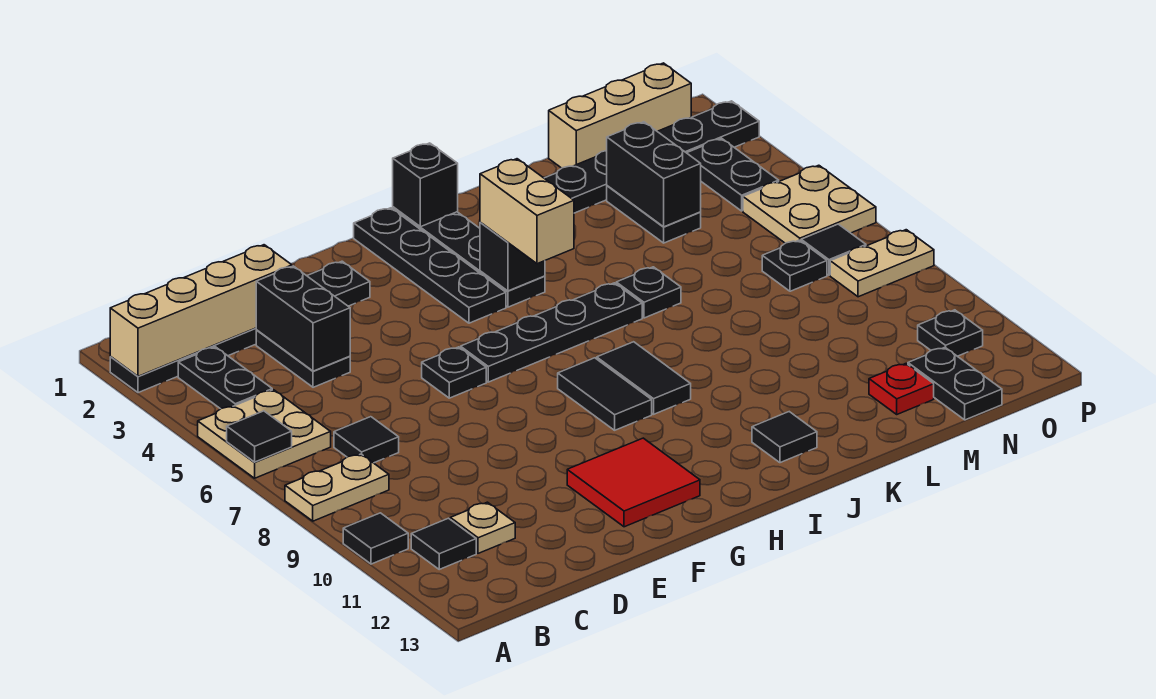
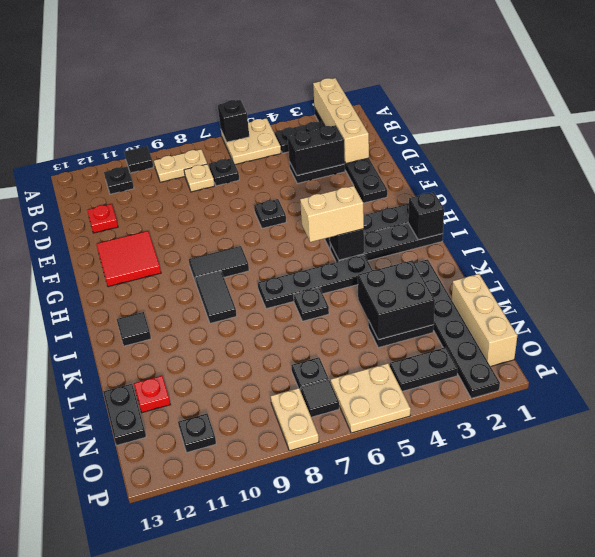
black 1x1 tile [227,411,292,462] -> black 1x1 brick [218,100,249,142]
tan 1x2 plate [285,454,389,521] -> tan 1x2 plate turned to [154,149,207,182]
black 1x1 tile [411,518,476,569] -> black 1x1 plate [104,167,134,194]
black 1x1 tile [334,417,399,463] -> black 1x1 plate [209,158,239,186]
tan 1x1 plate [450,502,515,553] -> tan 1x1 plate moved to [184,164,215,192]
none -> red 1x1 plate [87,204,118,233]
black 1x4 plate [461,283,642,382] -> black 1x4 plate turned to [258,255,372,309]
black 1x2 tile [597,342,691,414] -> black 1x2 tile turned to [195,271,237,323]
black 1x2 brick [607,122,701,227] -> black 2x2 brick [358,260,435,340]
black 1x2 plate [908,347,1002,420] -> black 1x2 plate turned to [103,384,146,445]

